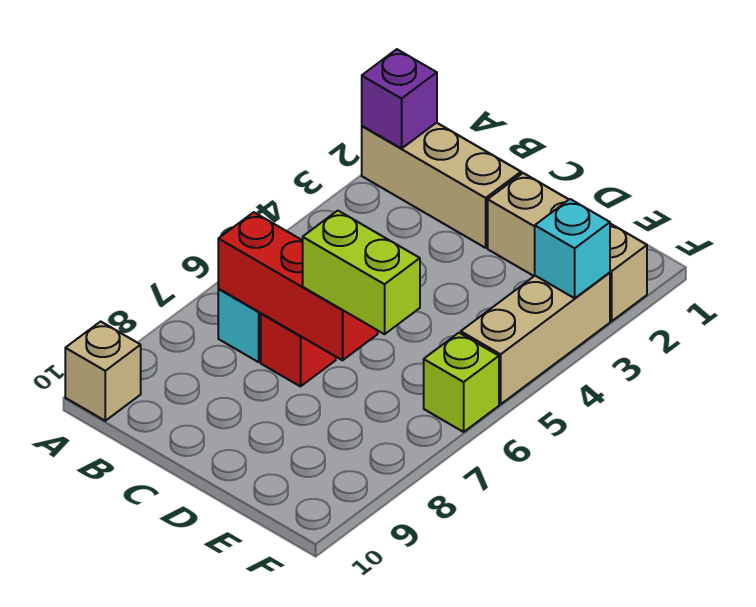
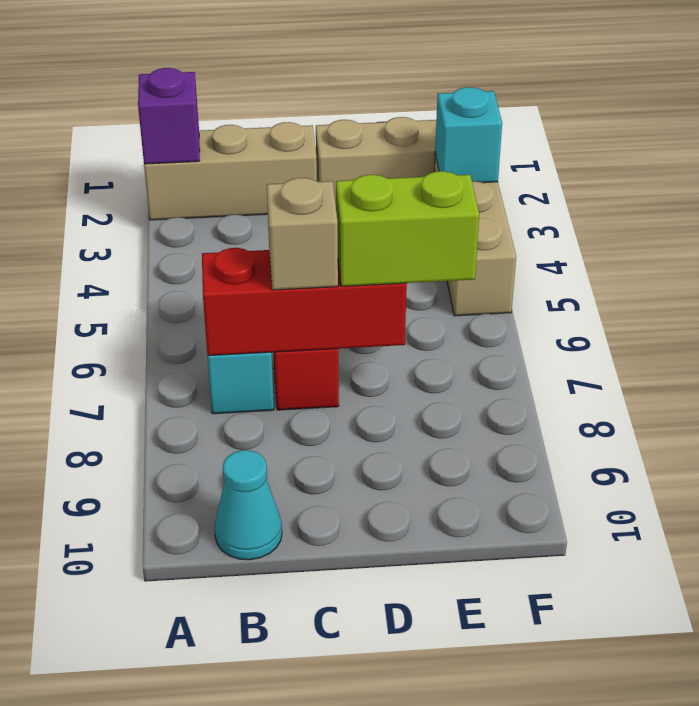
tan 1x1 brick [65,321,141,421] -> tan 1x1 brick moved to [267,178,338,290]
none -> cyan 1x1 cone [215,450,282,560]
lime 1x1 brick [424,333,499,432] -> none

